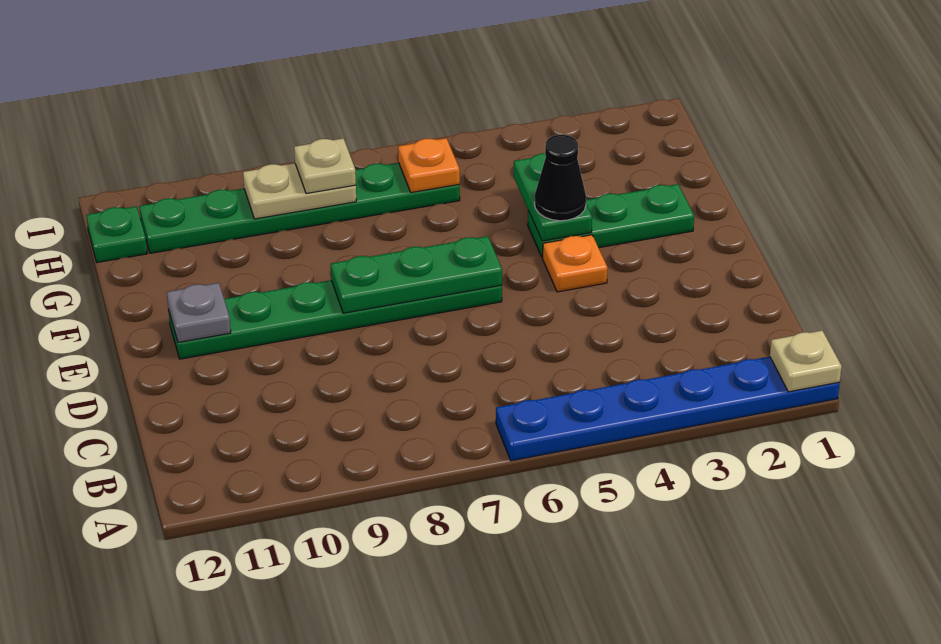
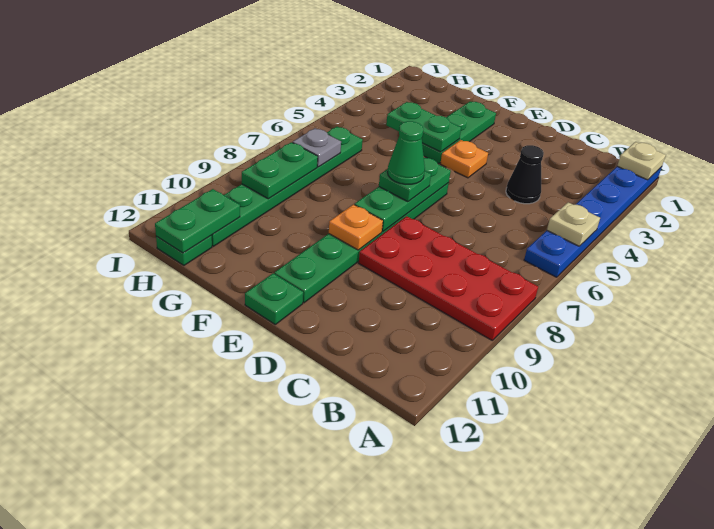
none -> red 2x4 plate [359,216,538,340]
none -> green 1x1 plate [379,169,431,202]
none -> green 1x1 cone [387,121,425,184]
grey 1x1 plate [167,283,231,343] -> grey 1x1 plate moved to [293,128,341,167]
none -> green 1x1 plate [245,273,303,324]
black 1x1 cone [534,135,586,221] -> black 1x1 cone moved to [506,145,544,204]
orange 1x1 plate [398,138,460,193] -> orange 1x1 plate moved to [329,205,383,250]
tan 1x2 plate [243,163,356,219] -> green 1x2 plate [242,142,318,199]
tan 1x1 plate [294,138,356,194] -> tan 1x1 plate moved to [547,202,600,246]
none -> green 1x2 plate [155,189,240,253]

